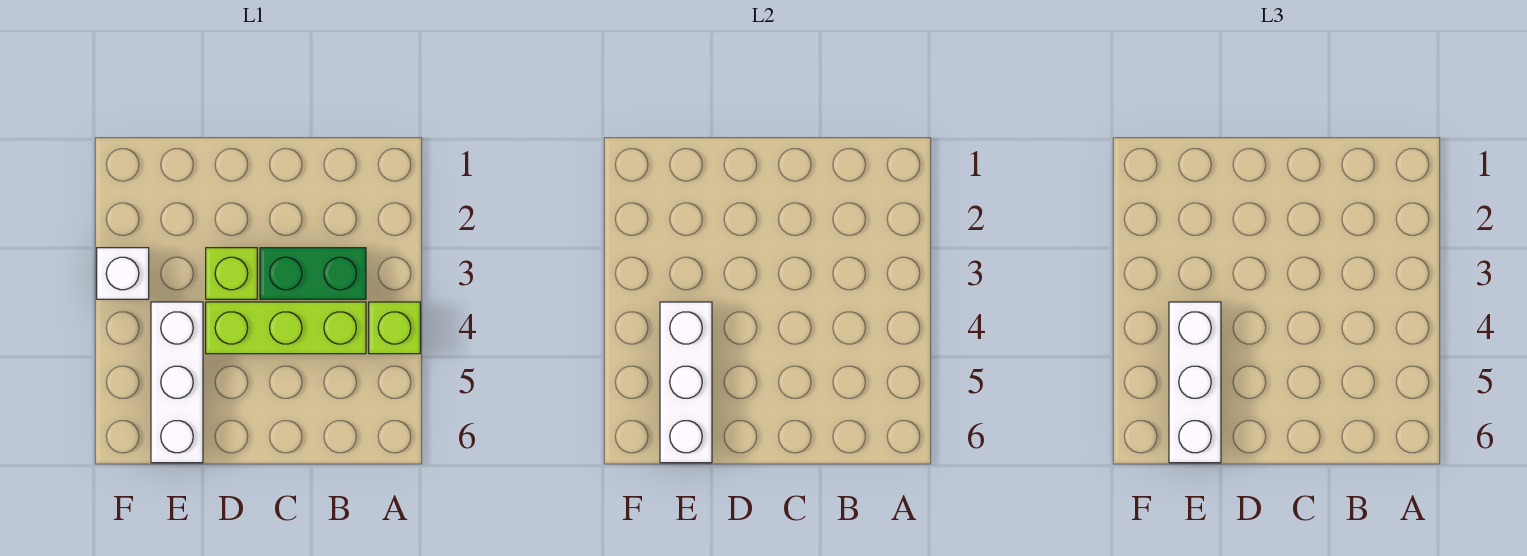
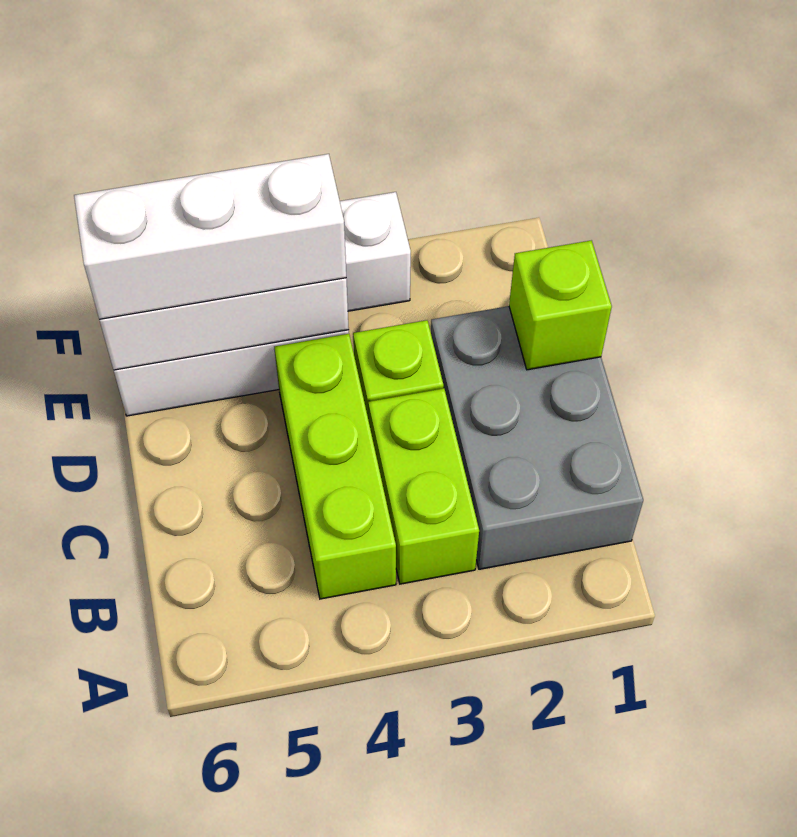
lime 1x1 brick [369,302,420,354] -> lime 1x1 brick moved to [509,240,612,370]
none -> grey 2x3 brick [431,306,643,569]
green 1x2 brick [260,248,366,299] -> lime 1x2 brick [368,388,479,584]

